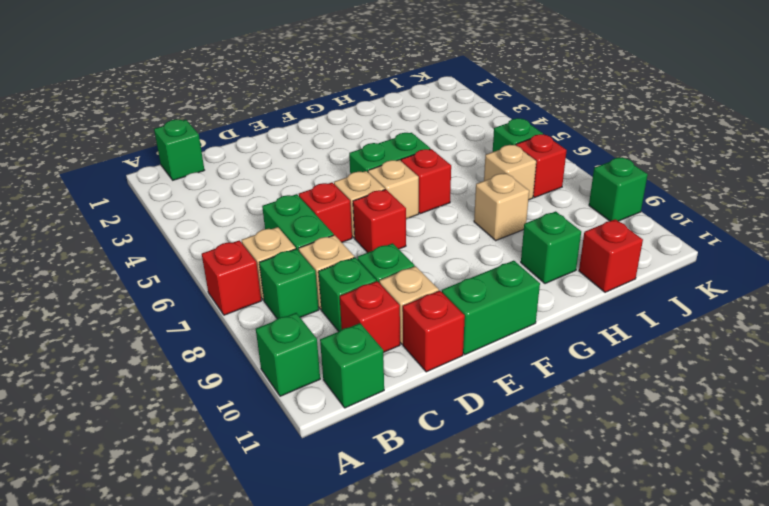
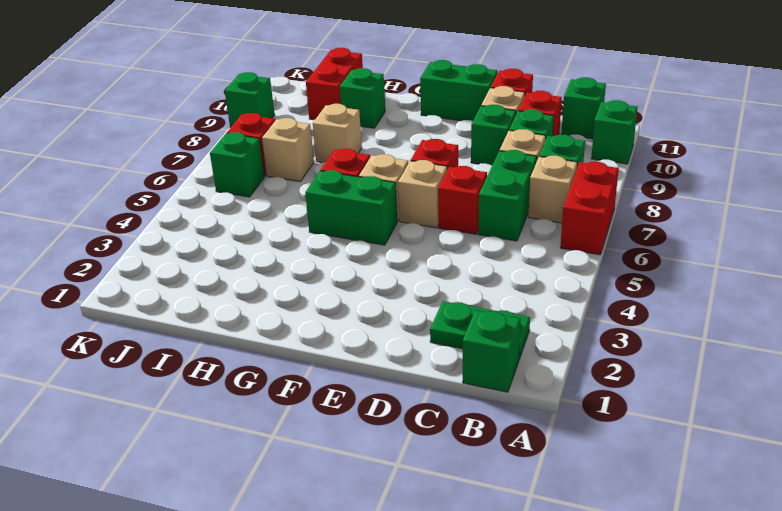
red 1x1 brick [202,240,261,315] -> red 1x2 brick [560,162,619,255]
none -> green 1x2 plate [430,301,530,359]
red 1x1 brick [579,219,643,292] -> red 1x2 brick [306,48,363,120]

